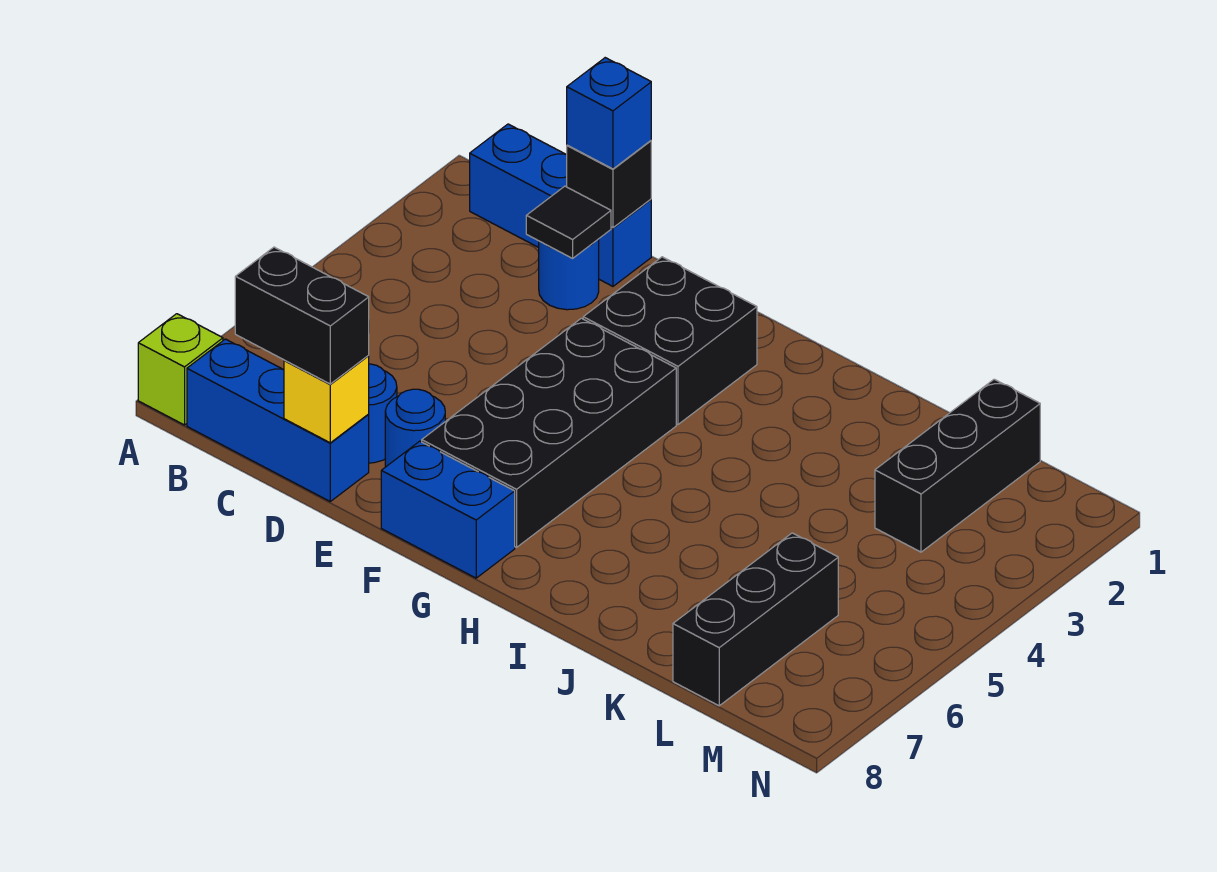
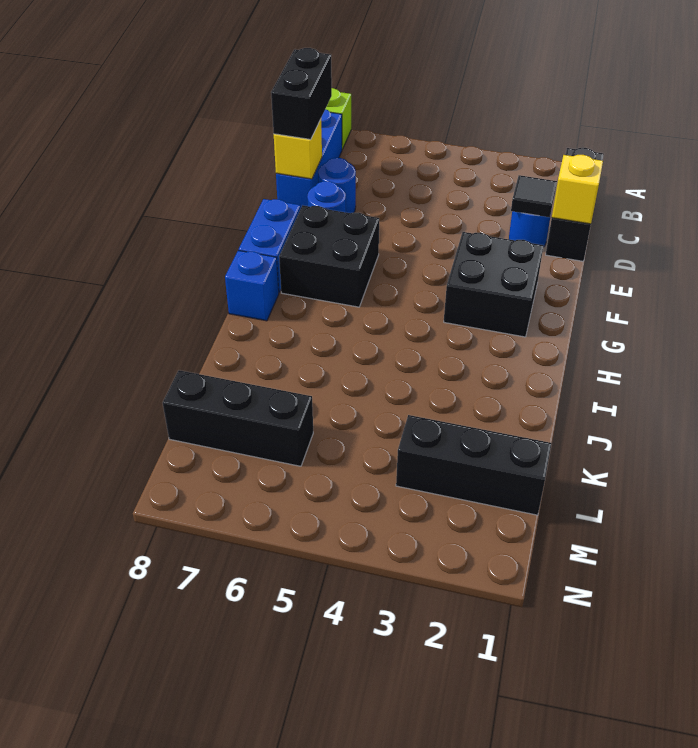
blue 1x3 brick [470,124,651,286] -> black 1x3 brick [546,148,604,261]
black 1x1 brick [567,141,651,228] -> yellow 1x1 brick [552,155,603,224]
blue 1x1 brick [567,58,651,169] -> blue 1x1 brick moved to [225,250,279,321]
black 2x4 brick [422,318,676,547] -> black 2x2 brick [279,205,379,307]

